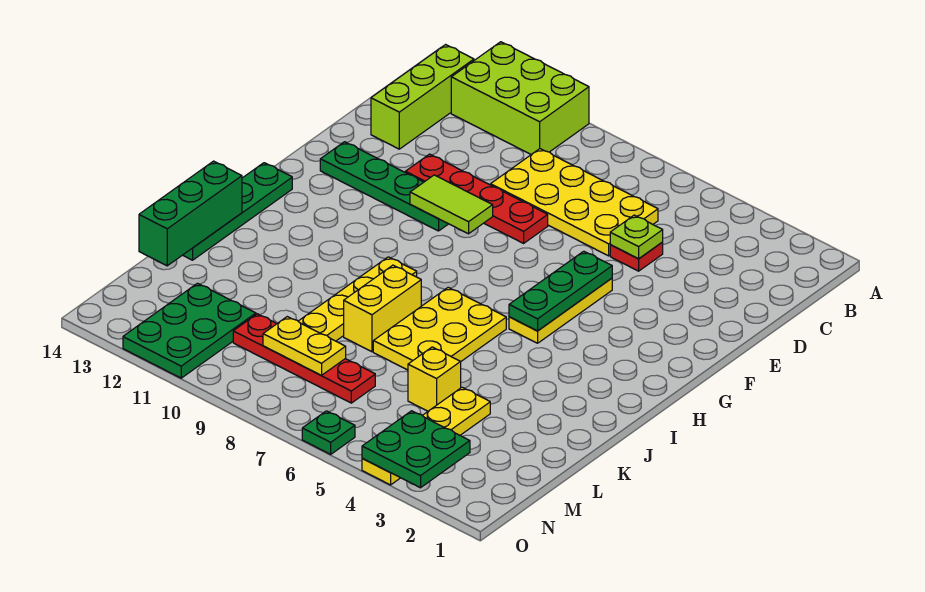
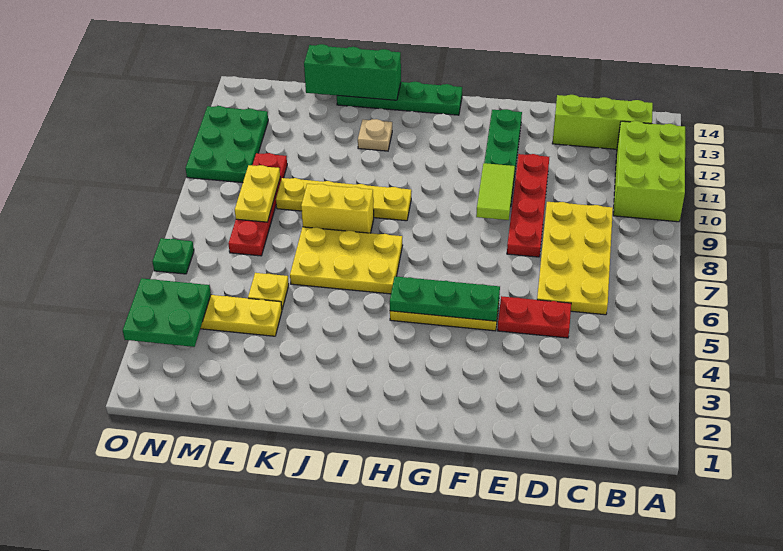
red 1x1 plate [610,242,663,271] -> red 1x2 plate [498,296,571,338]
lime 1x1 plate [610,215,663,259] -> none
none -> tan 1x1 plate [358,119,392,151]
yellow 1x1 brick [408,347,461,411] -> yellow 1x1 plate [248,273,289,309]
green 2x3 plate [123,283,256,378] -> green 2x3 plate turned to [186,106,268,183]

